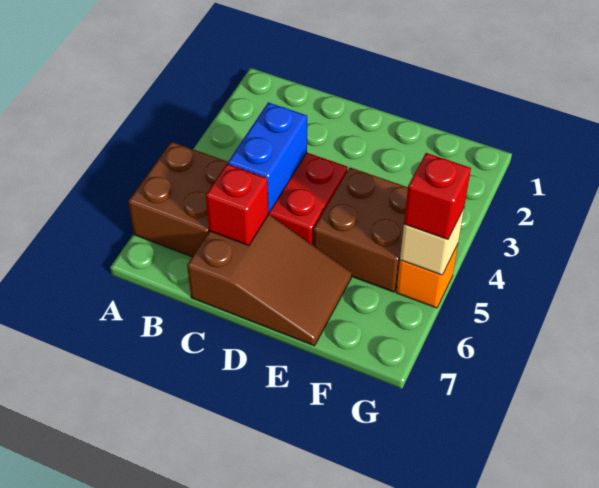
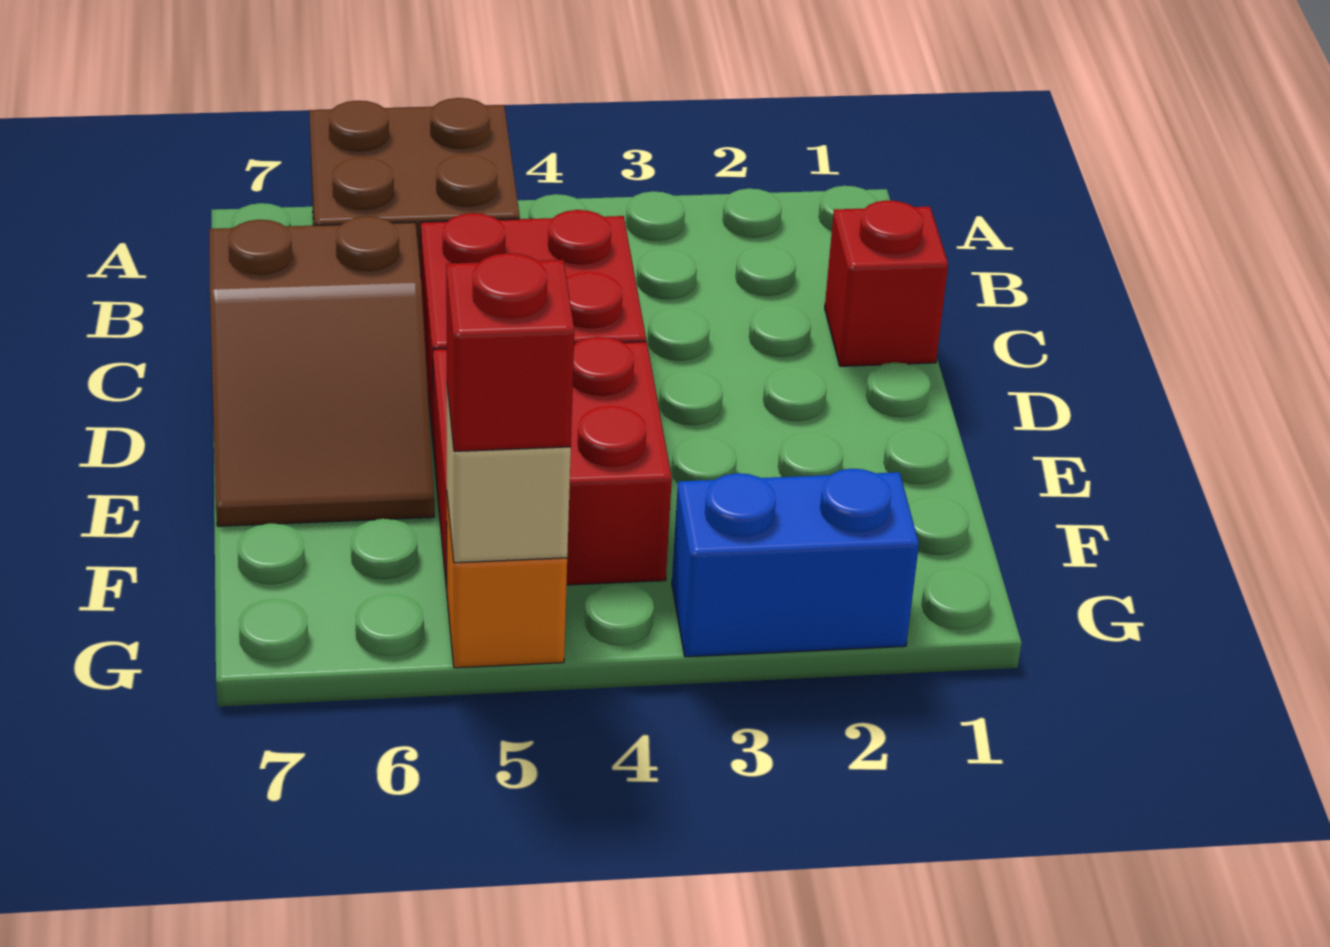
blue 1x2 brick [228,102,307,212] -> blue 1x2 brick moved to [672,469,919,657]
red 1x1 brick [206,164,269,246] -> red 1x1 brick moved to [825,200,948,366]
brown 2x2 brick [313,168,408,292] -> red 2x2 brick [433,337,672,590]

